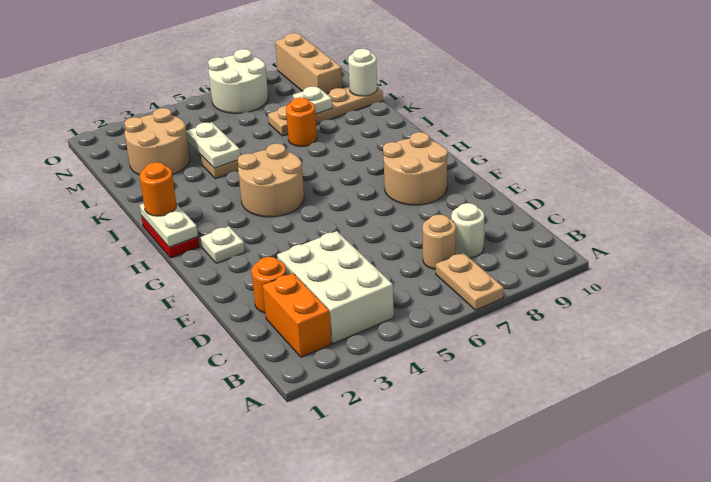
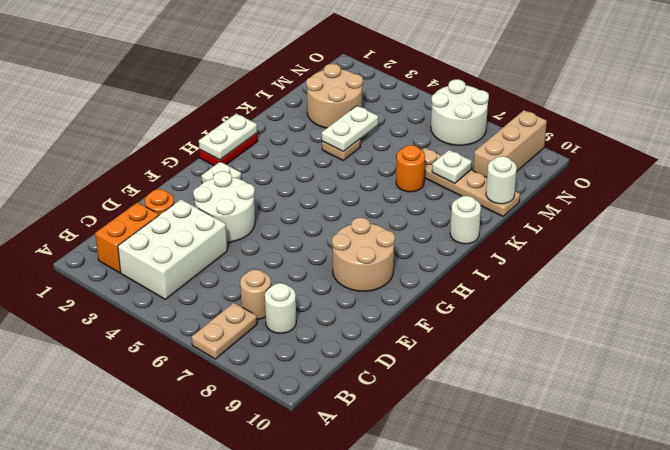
none -> white 2x2 round brick [193,171,255,242]
tan 2x2 round brick [238,143,304,217] -> none
orange 1x1 round brick [140,162,176,216] -> none
none -> white 1x1 round brick [450,196,481,244]

